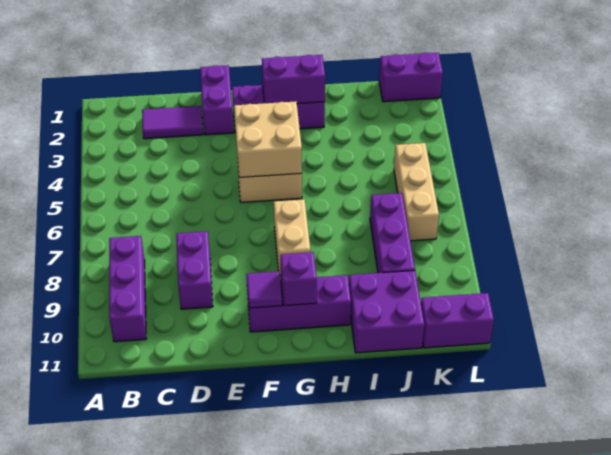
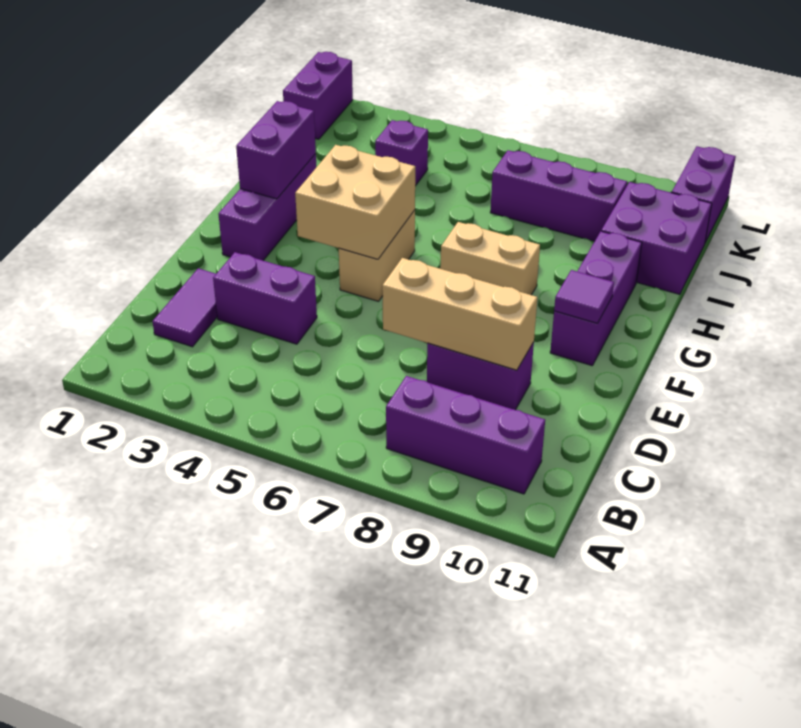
purple 1x2 brick [200,65,234,135] -> purple 1x2 brick moved to [213,252,317,344]
purple 1x1 brick [281,252,317,306] -> purple 1x1 brick moved to [375,120,428,186]
tan 1x3 brick [394,143,439,241] -> tan 1x3 brick moved to [382,258,537,370]

